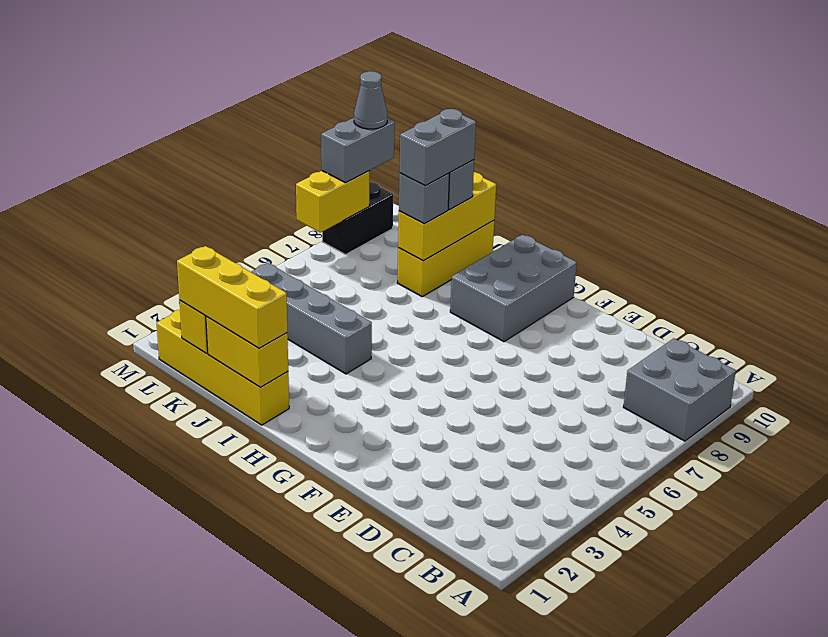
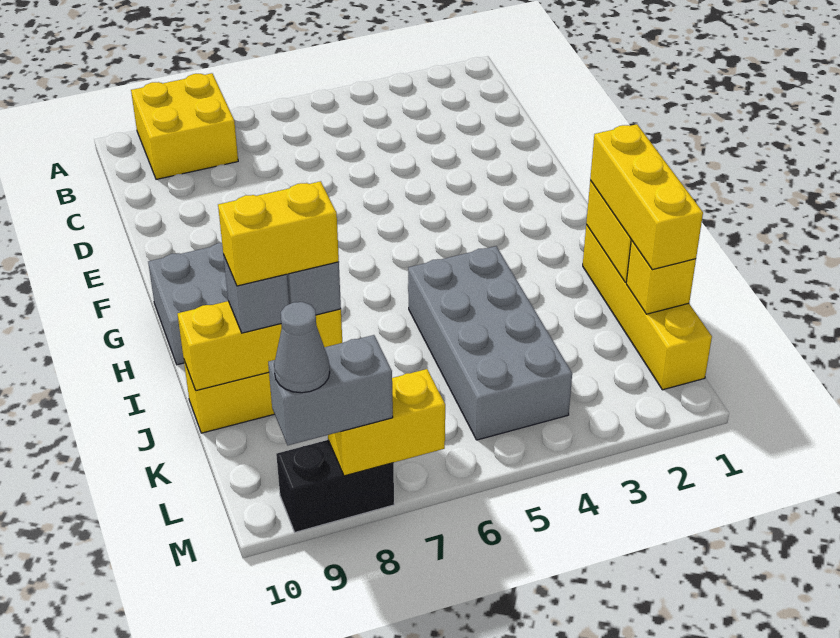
grey 2x2 brick [624,338,736,441] -> yellow 2x2 brick [131,73,238,179]
grey 1x4 brick [251,263,372,374] -> grey 2x4 brick [408,246,572,440]
grey 1x2 brick [400,109,476,186] -> yellow 1x2 brick [218,181,339,286]

